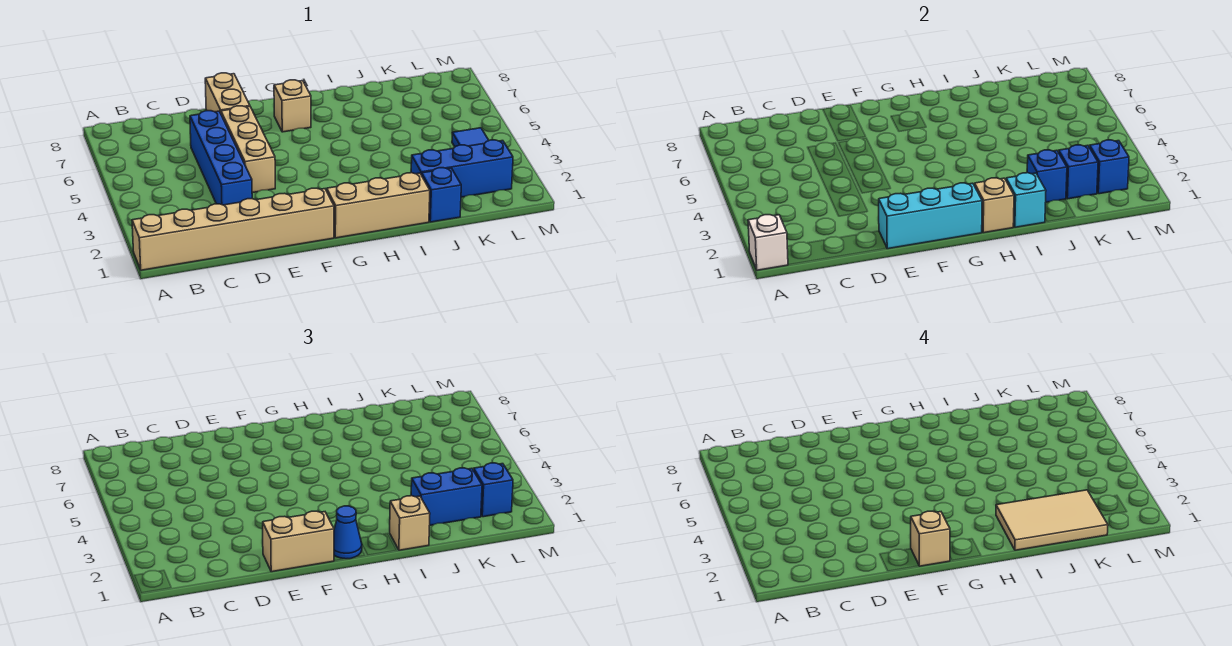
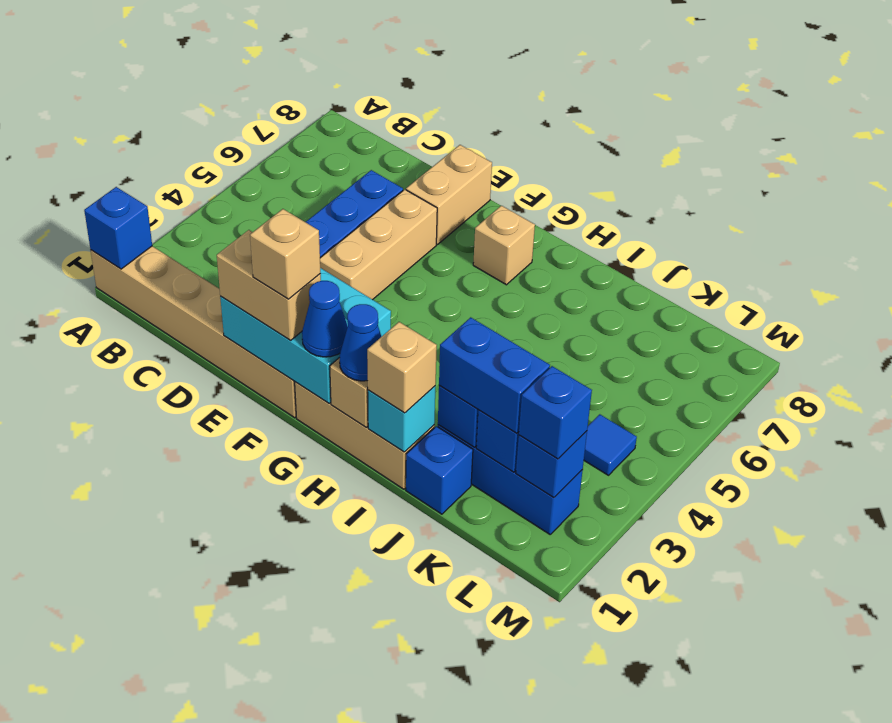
white 1x1 brick [748,215,788,270] -> blue 1x1 brick [84,187,152,269]
cyan 1x3 brick [879,183,982,249] -> cyan 2x3 brick [220,268,391,403]
none -> blue 1x1 cone [340,304,381,381]
tan 2x3 tile [996,490,1108,550] -> none

